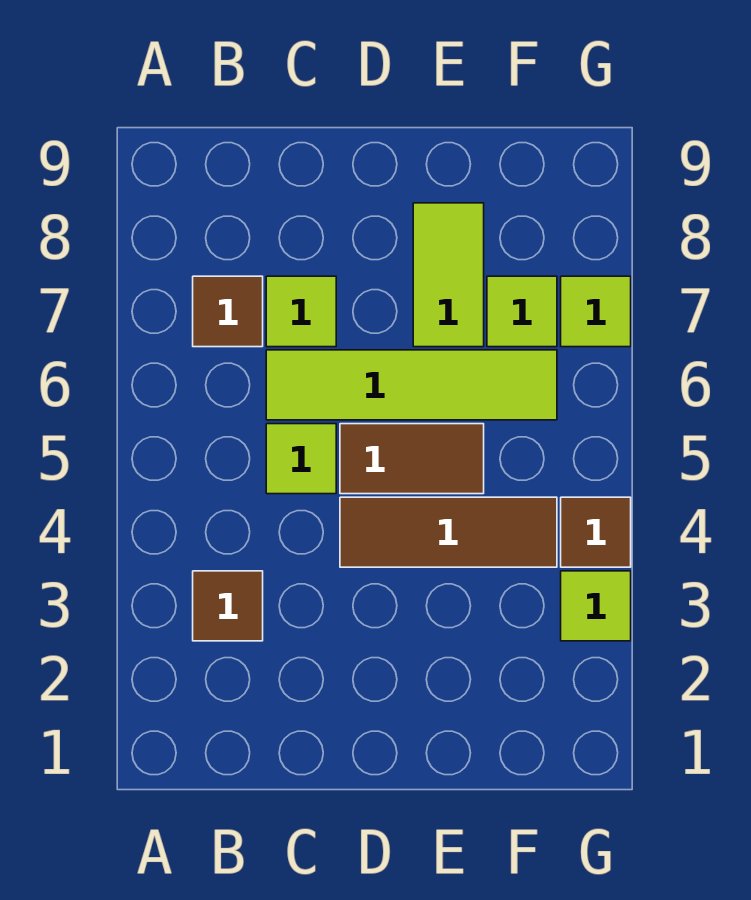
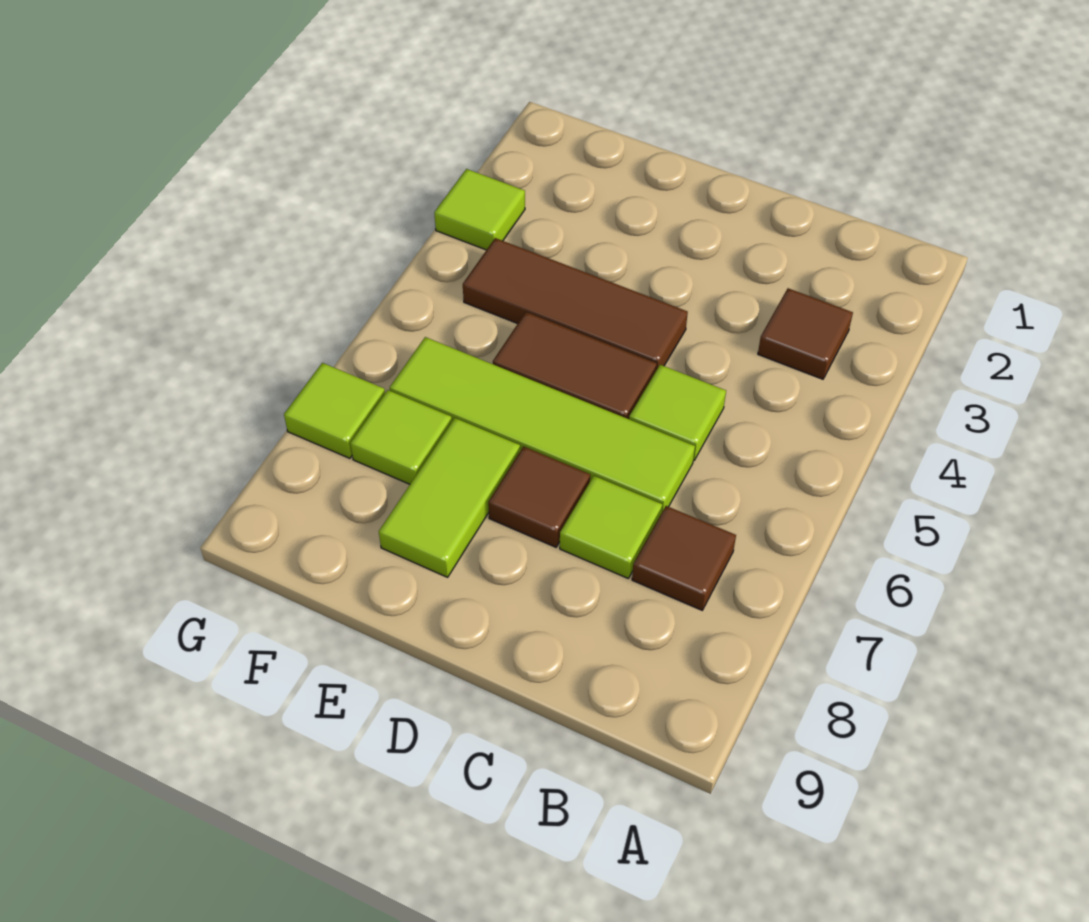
brown 1x1 tile [561,497,631,567] -> brown 1x1 tile moved to [488,447,590,547]

